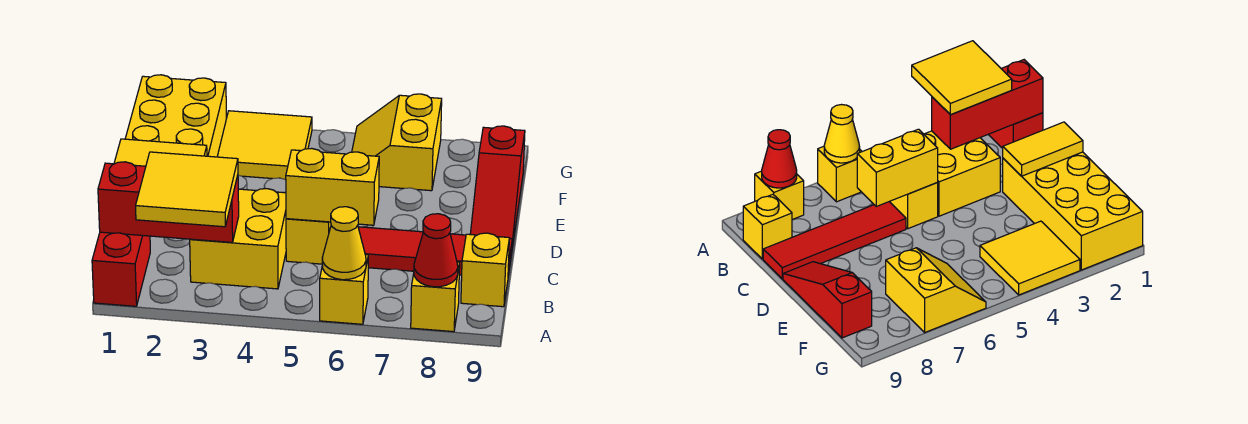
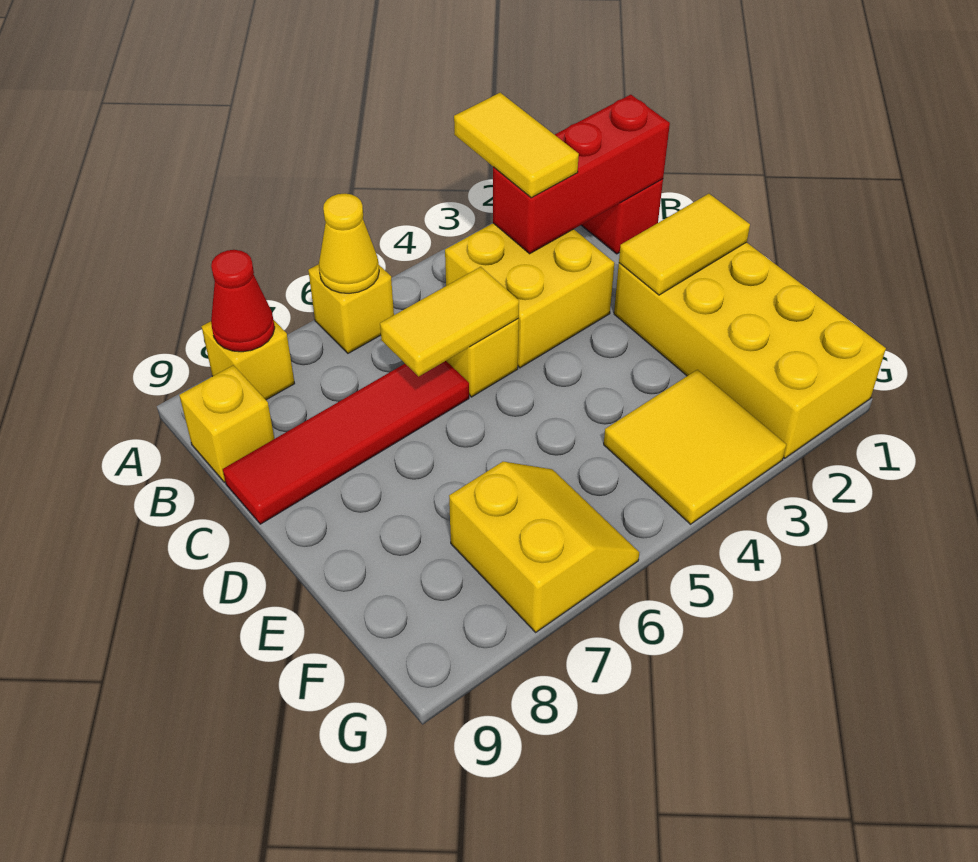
yellow 2x2 tile [136,152,238,227] -> yellow 1x2 tile [454,93,579,198]
yellow 1x2 brick [286,148,379,225] -> yellow 1x2 tile [380,267,519,376]
red 1x3 slope [470,126,525,248] -> none

